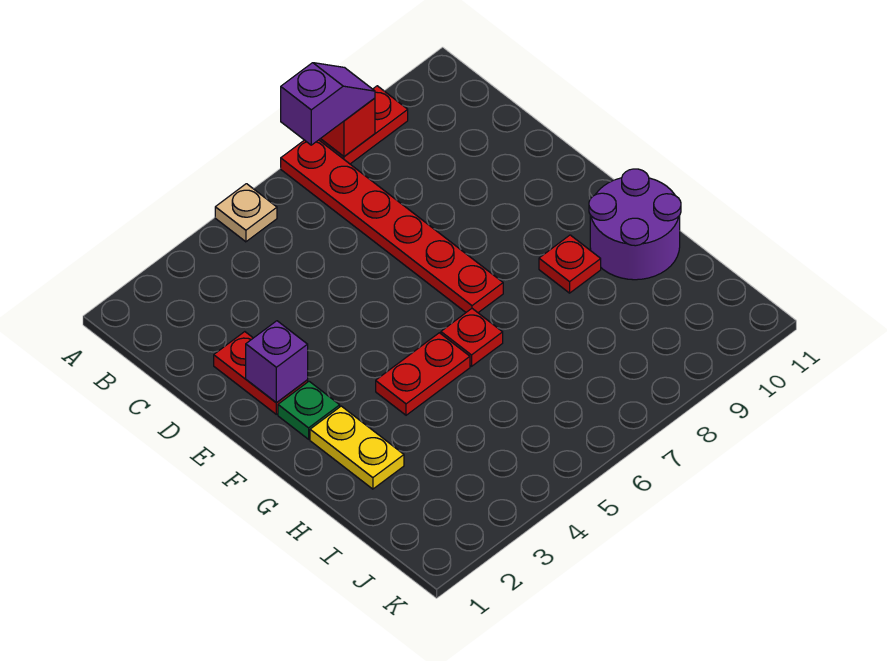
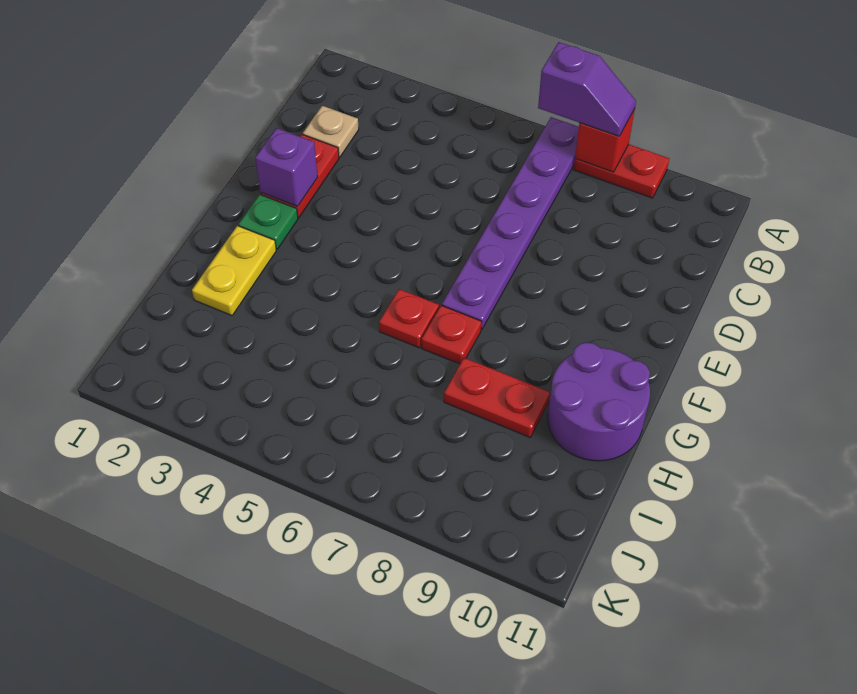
tan 1x1 plate [215,184,277,242] -> tan 1x1 plate moved to [303,106,359,157]
red 1x6 plate [281,140,503,313] -> purple 1x6 plate [442,117,579,330]
red 1x2 plate [376,333,470,415] -> red 1x2 plate moved to [444,358,550,438]
red 1x1 plate [539,235,601,293] -> red 1x1 plate moved to [422,305,482,364]

